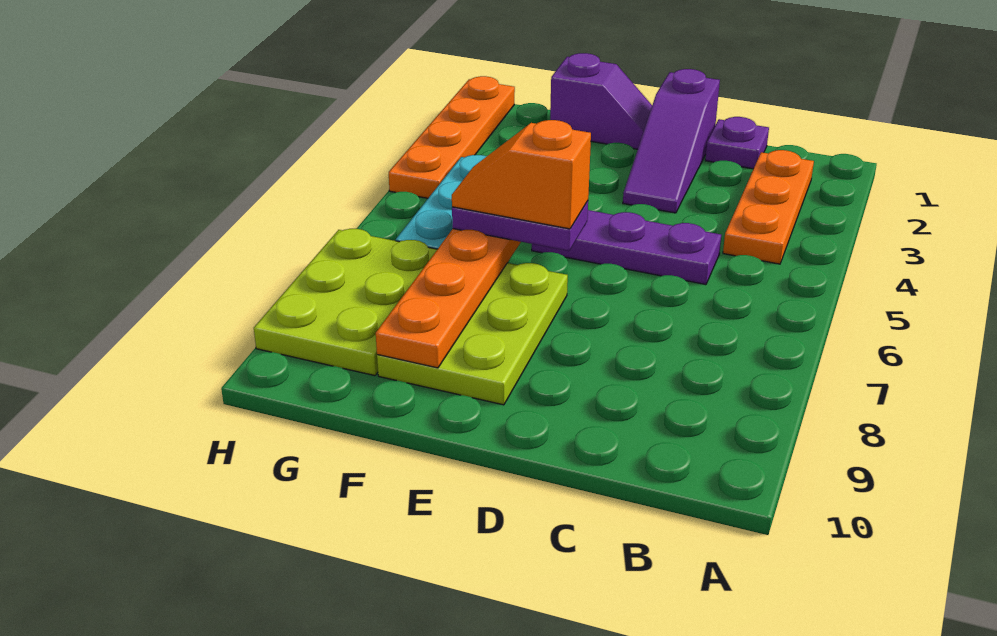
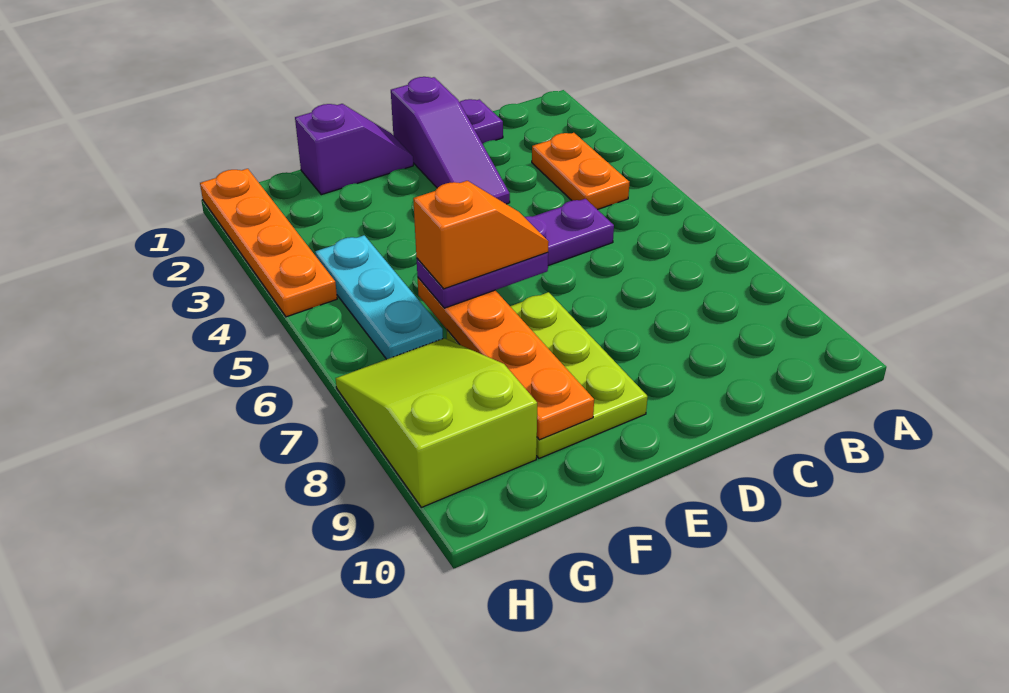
orange 1x3 plate [723,150,814,264] -> orange 1x2 plate [532,133,629,210]
orange 1x2 slope [452,120,591,229] -> orange 1x2 slope turned to [413,181,549,289]
lime 2x3 plate [254,229,437,376] -> lime 2x3 slope [336,338,537,507]

